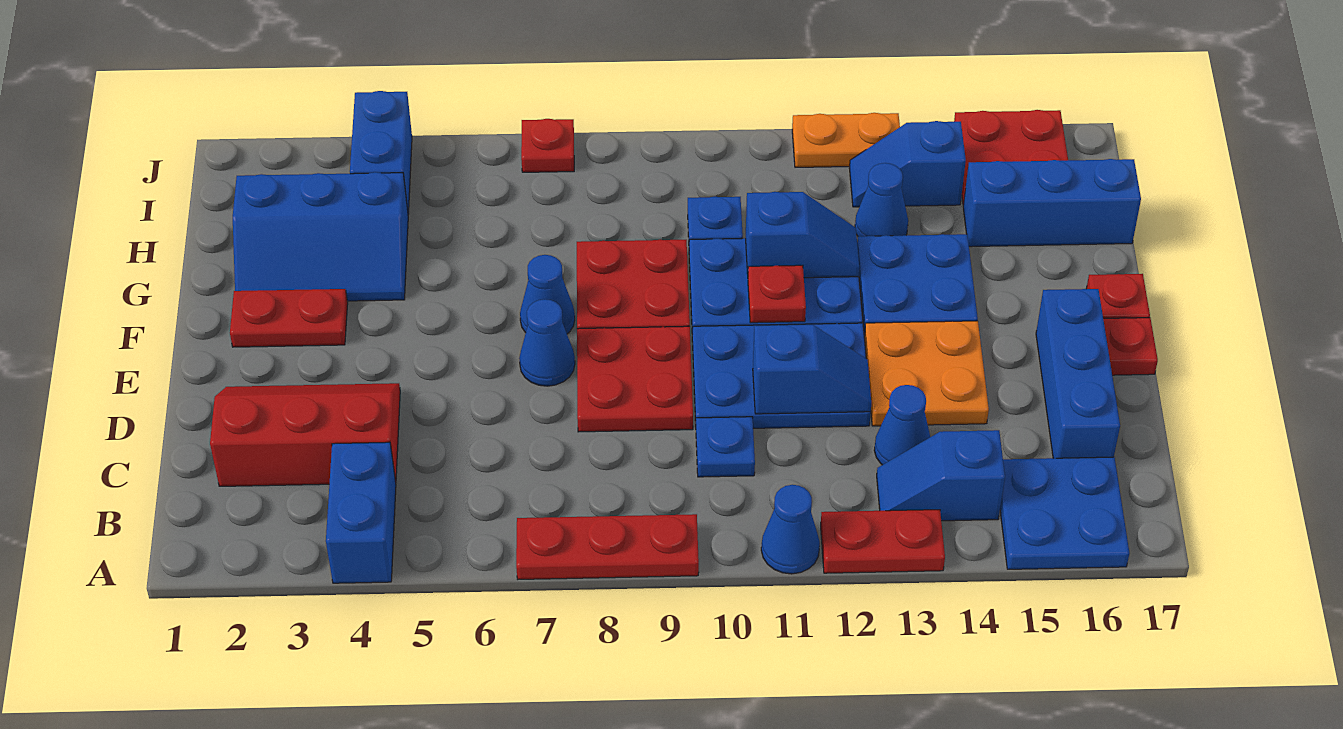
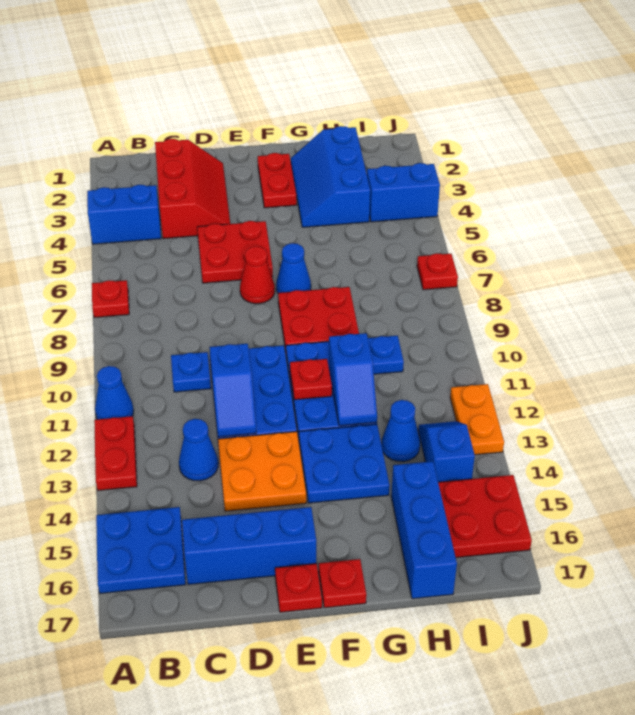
red 1x3 plate [516,514,699,579] -> red 1x1 plate [92,280,129,318]
blue 1x2 slope [877,430,1005,521] -> none
red 2x2 plate [577,326,693,432] -> red 2x2 plate moved to [197,221,273,283]
blue 1x1 cone [519,299,575,386] -> red 1x1 cone [240,246,275,304]

